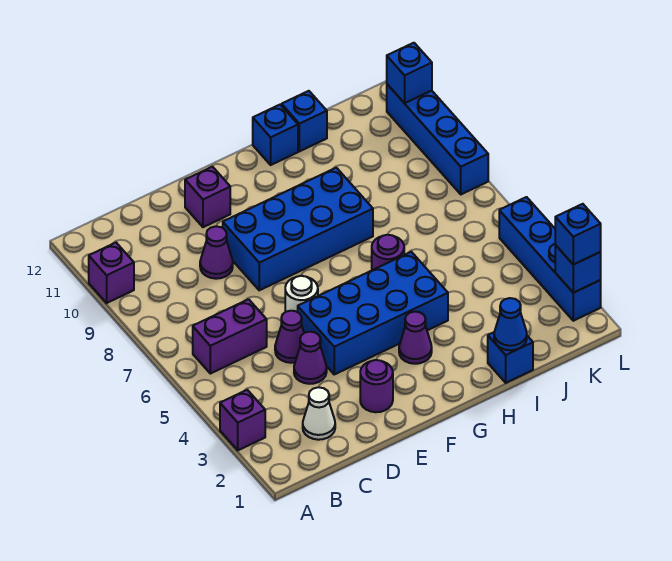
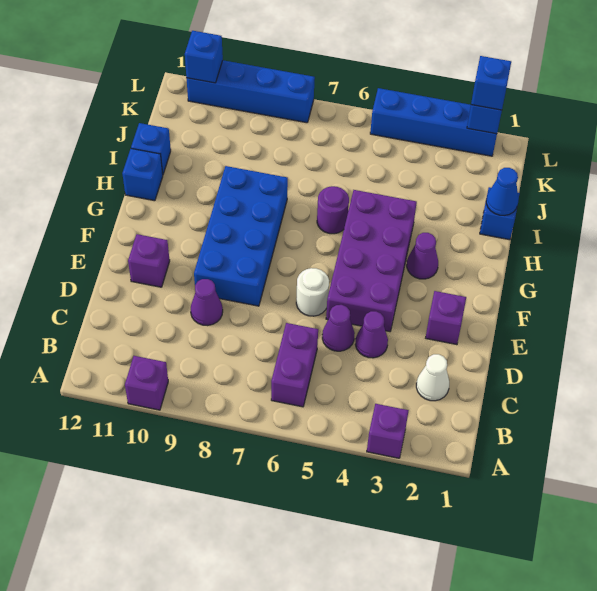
purple 1x1 round brick [360,360,393,412] -> purple 1x1 brick [426,291,466,345]
blue 2x4 brick [298,252,448,374] -> purple 2x4 brick [326,190,417,332]

